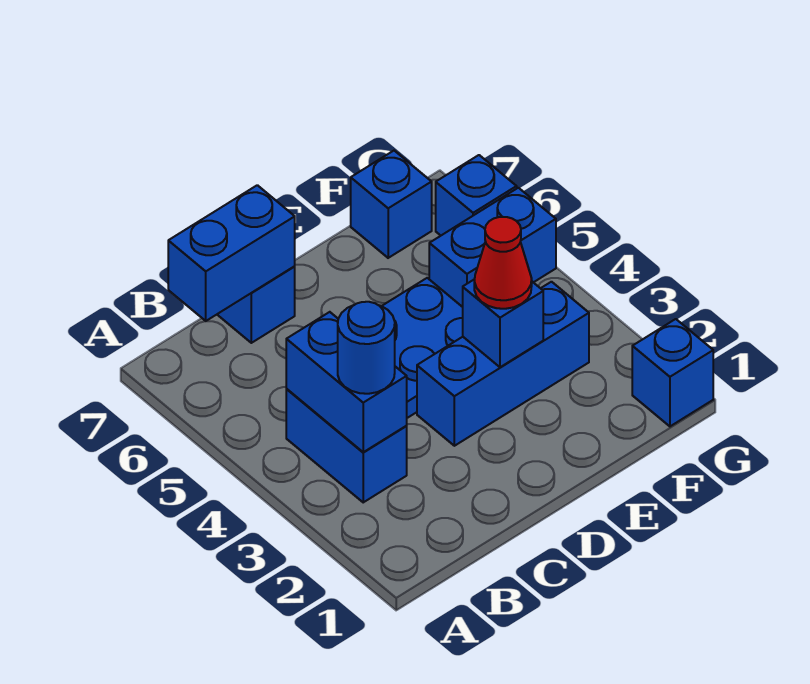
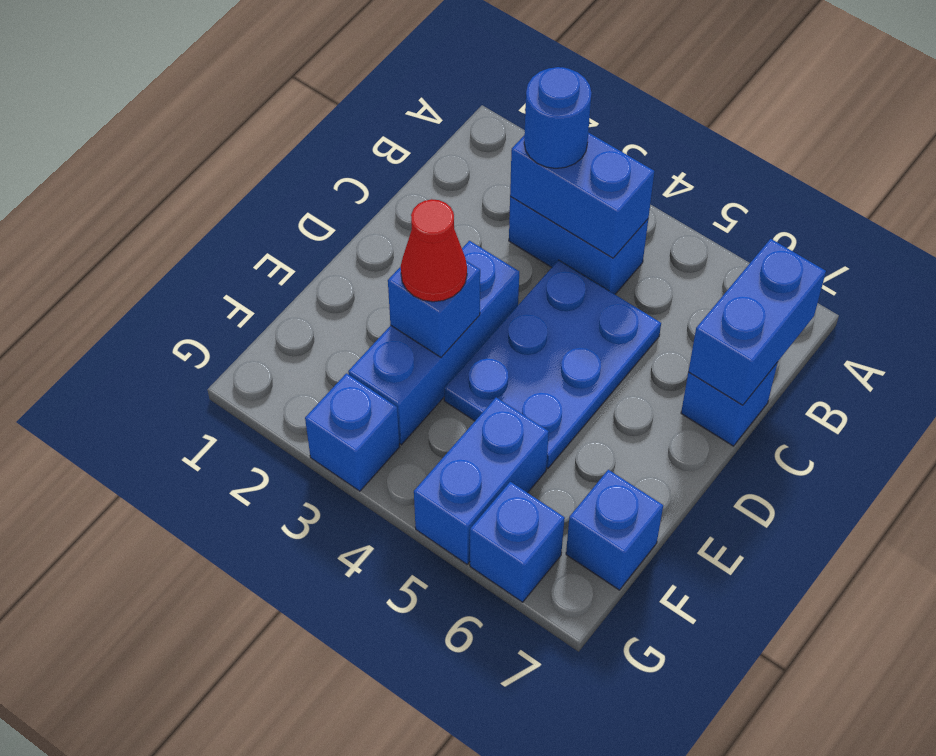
blue 1x1 brick [632,319,713,426] -> blue 1x1 brick moved to [305,373,399,491]

